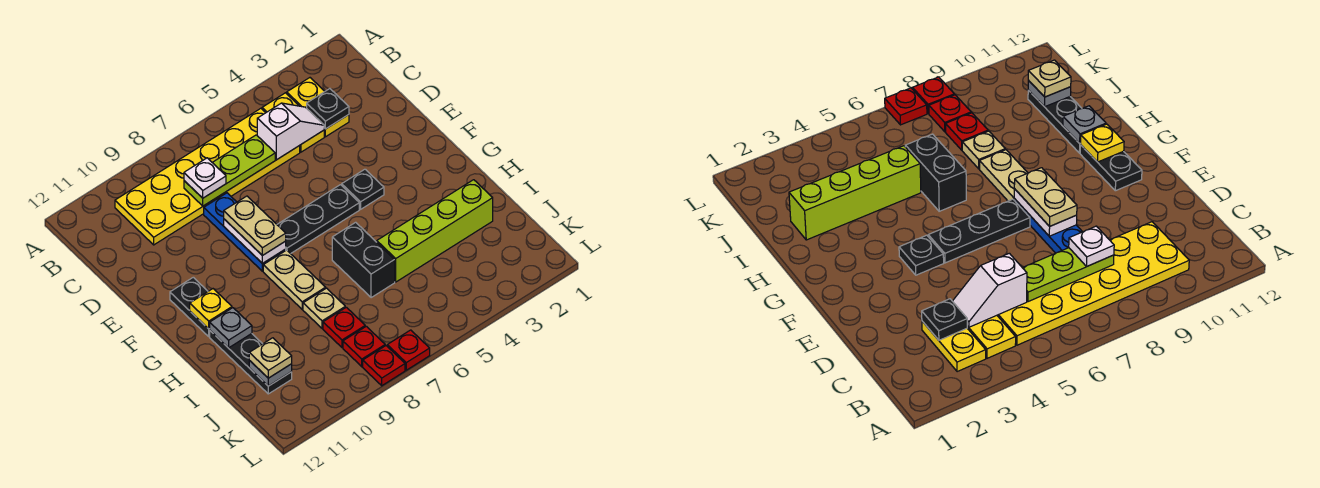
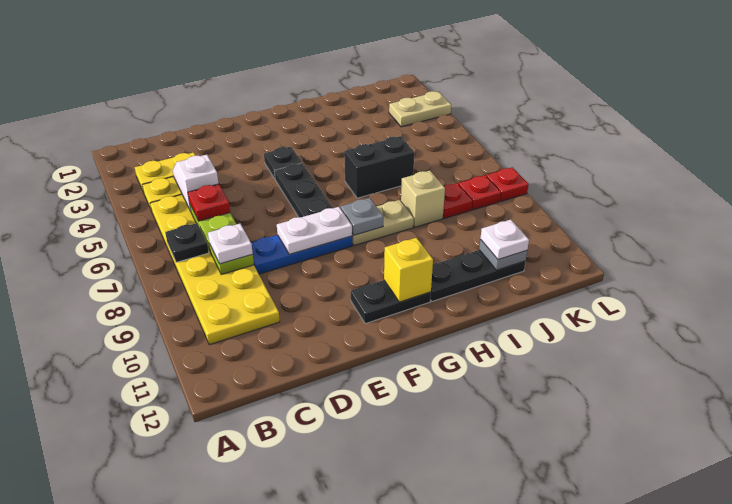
black 1x1 plate [307,89,349,129] -> black 1x1 plate moved to [165,223,209,262]
tan 1x2 plate [224,196,286,256] -> tan 1x2 plate moved to [389,91,451,127]
yellow 1x1 plate [190,289,232,329] -> yellow 1x1 brick [384,238,433,302]
grey 1x1 plate [209,308,252,348] -> grey 1x1 plate moved to [341,198,384,235]
lime 1x4 brick [377,180,493,282] -> none
tan 1x1 plate [303,288,345,328] -> tan 1x1 brick [401,171,445,227]
tan 1x1 plate [249,338,292,378] -> white 1x1 plate [480,220,529,260]
red 1x1 plate [387,330,430,370] -> red 1x1 plate moved to [188,184,230,221]

